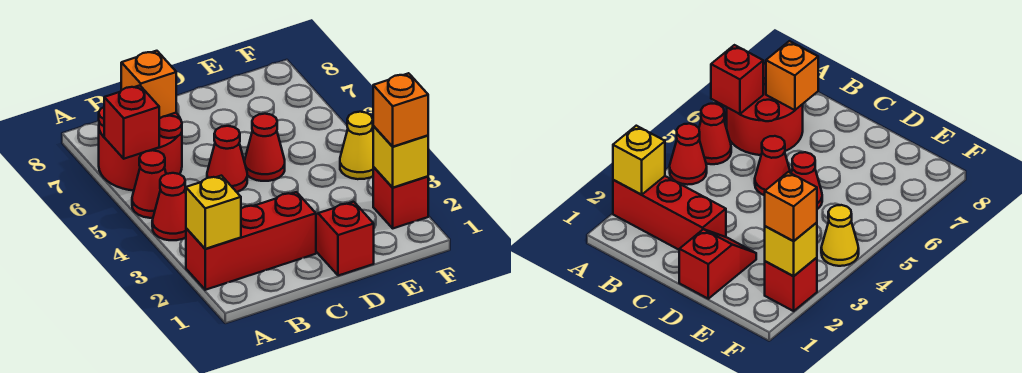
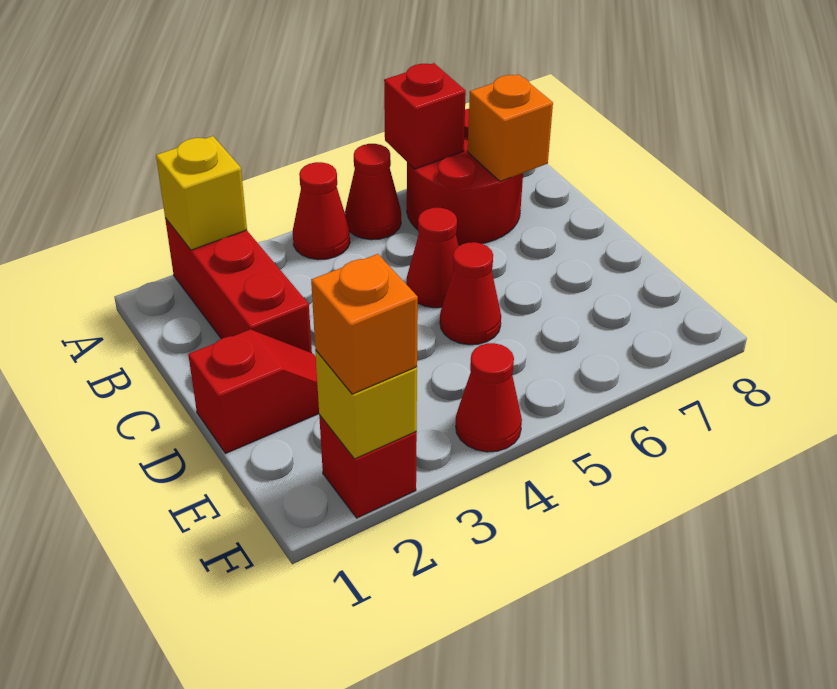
yellow 1x1 cone [340,112,373,179] -> red 1x1 cone [456,343,522,452]

